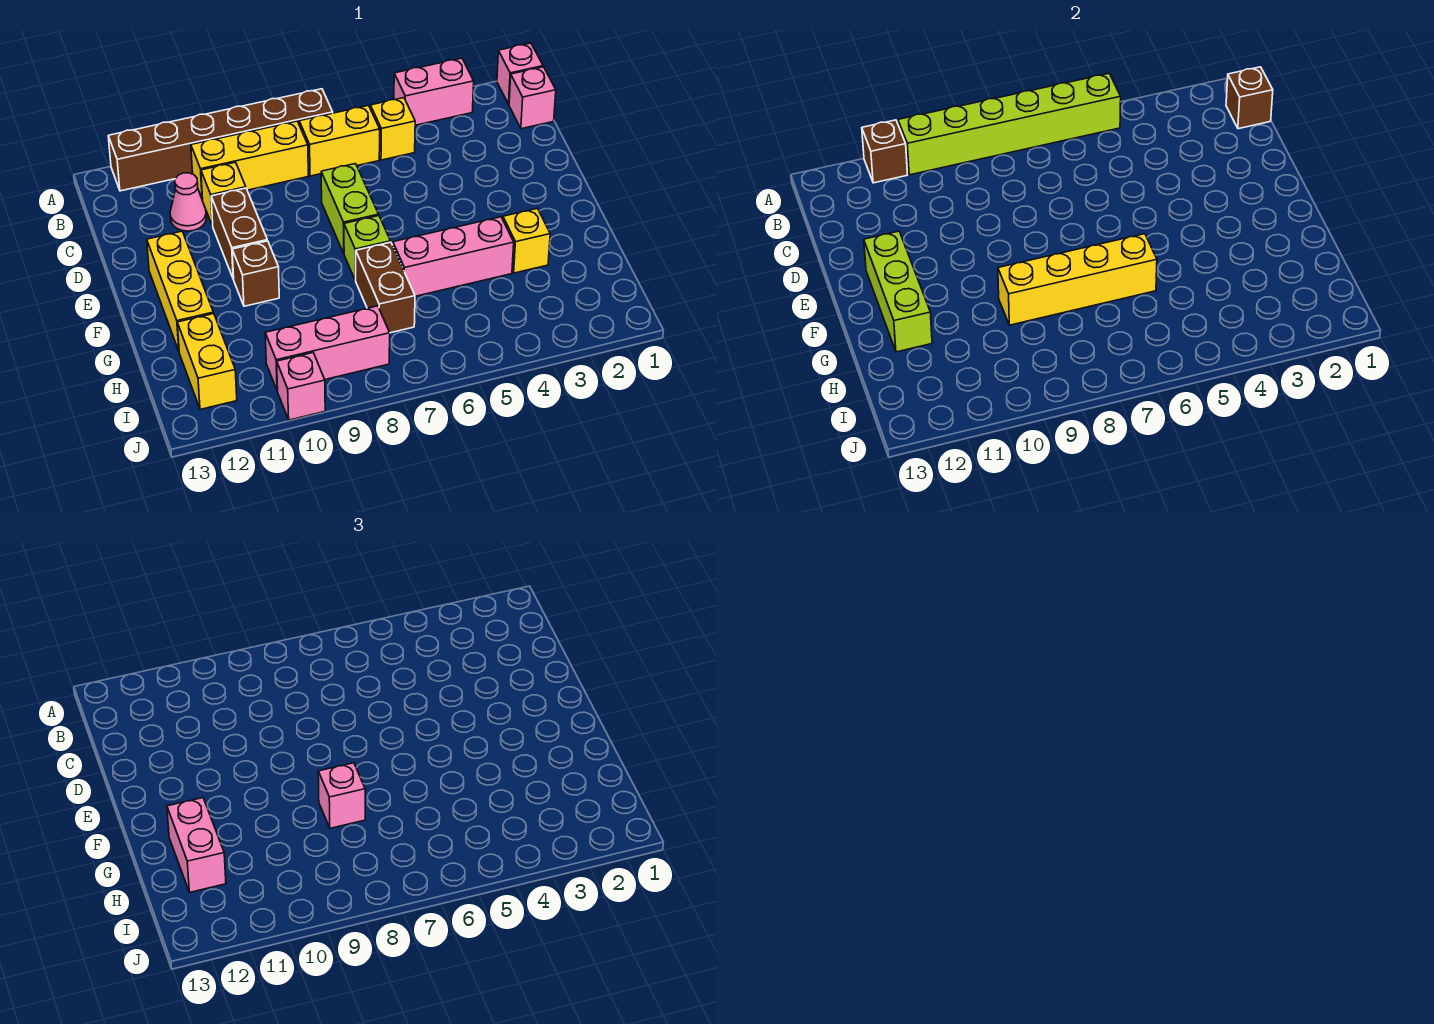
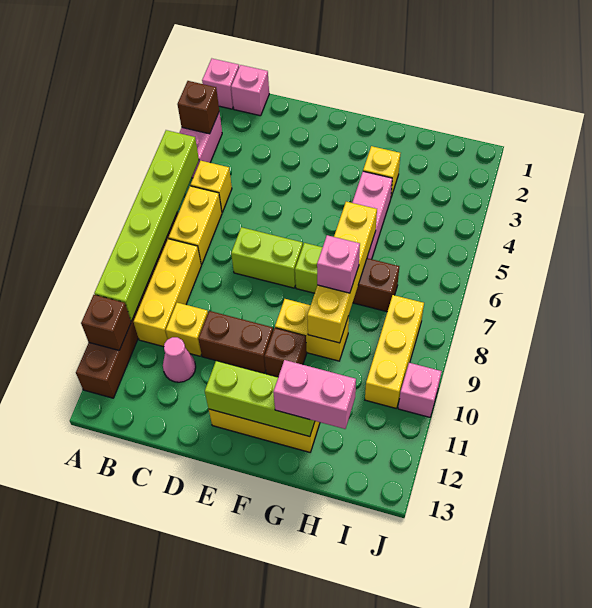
brown 1x1 brick [1226,67,1273,129] -> brown 1x1 brick moved to [177,81,219,134]
yellow 1x2 brick [177,314,237,409] -> yellow 1x2 brick moved to [275,299,349,361]
pink 1x3 brick [265,306,390,391] -> yellow 1x3 brick [365,295,424,408]

